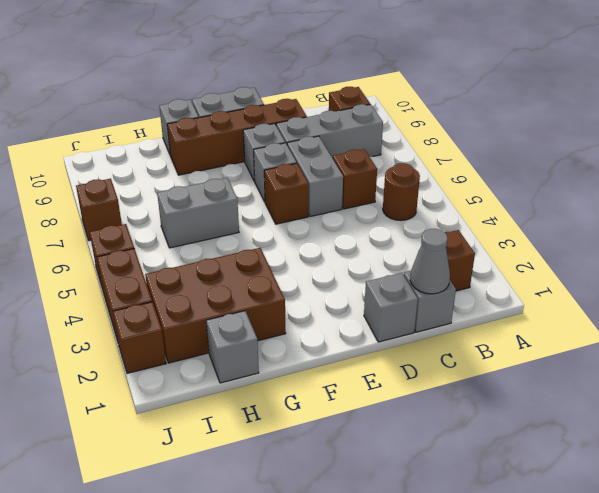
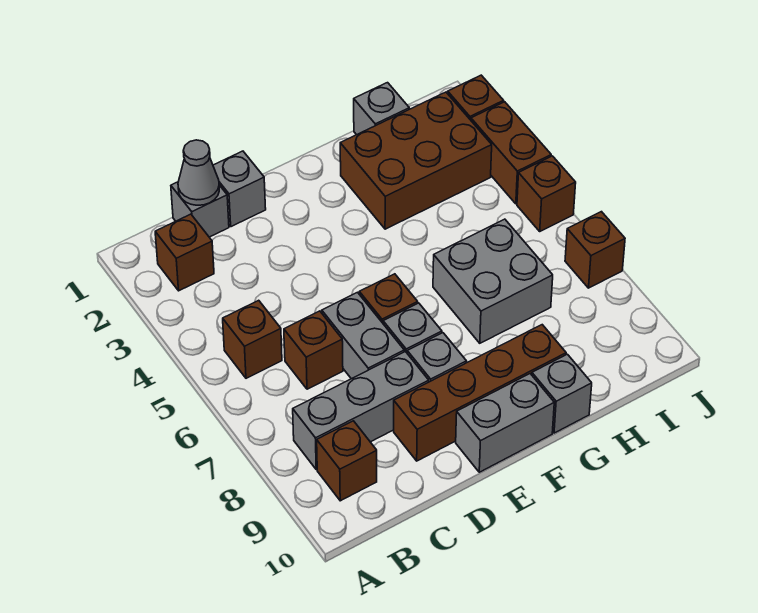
brown 1x1 round brick [383,163,420,221] -> brown 1x1 brick [223,300,282,378]
grey 1x2 brick [157,178,239,248] -> grey 2x2 brick [433,219,553,343]

